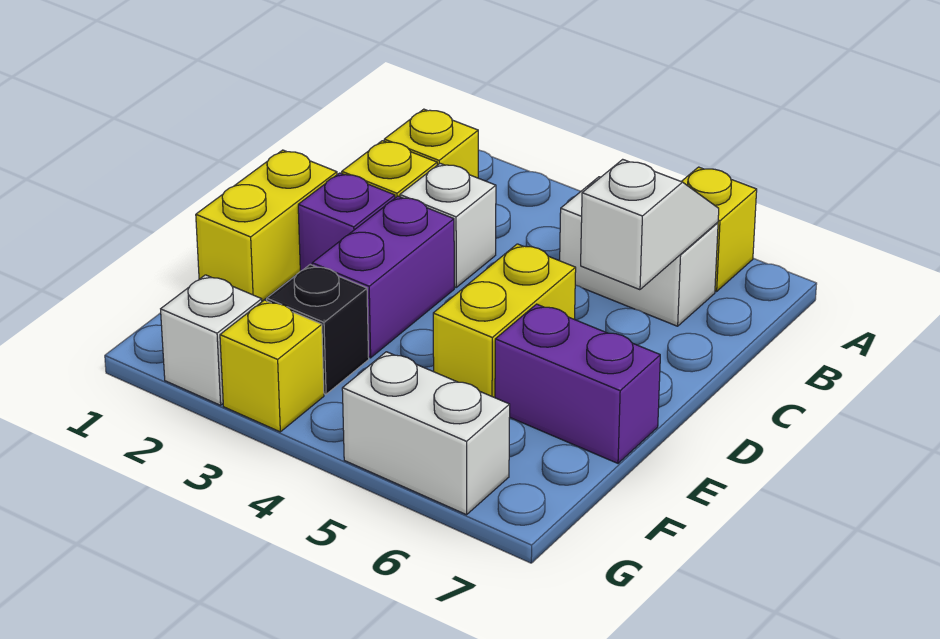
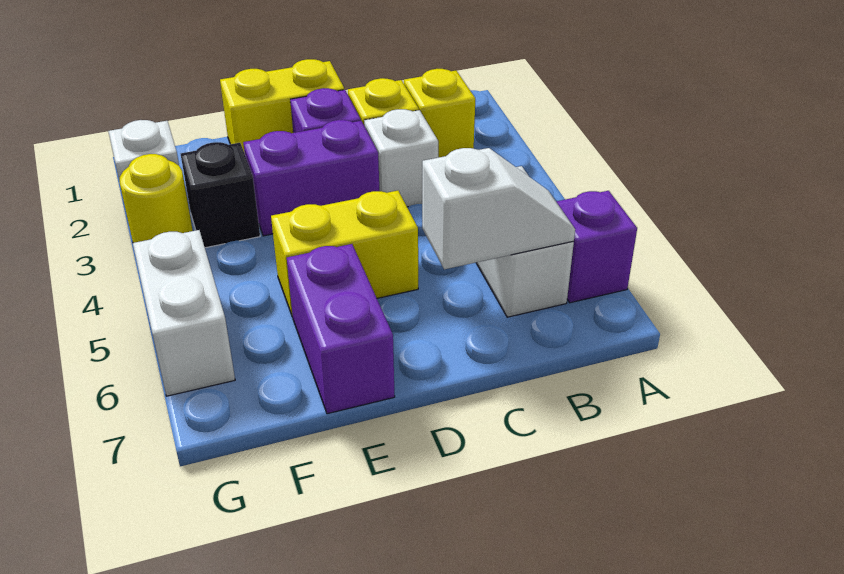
yellow 1x1 brick [681,167,757,291] -> purple 1x1 brick [556,191,637,303]
yellow 1x1 brick [220,300,324,432] -> yellow 1x1 round brick [120,154,193,243]

